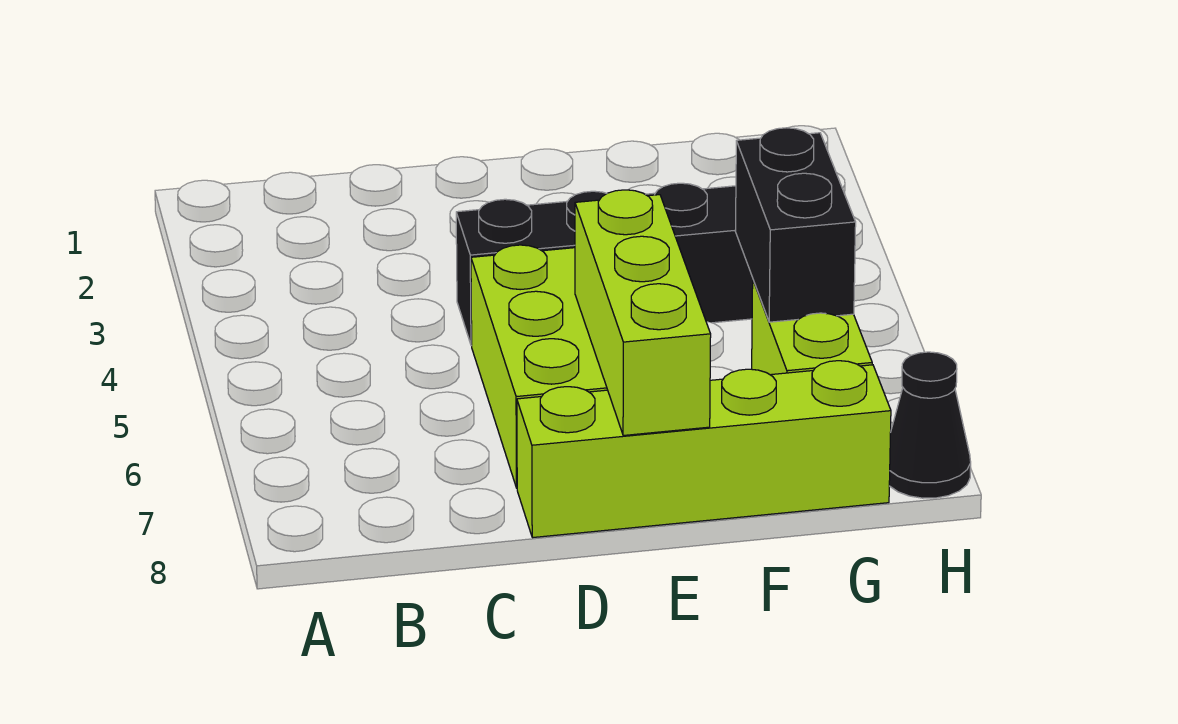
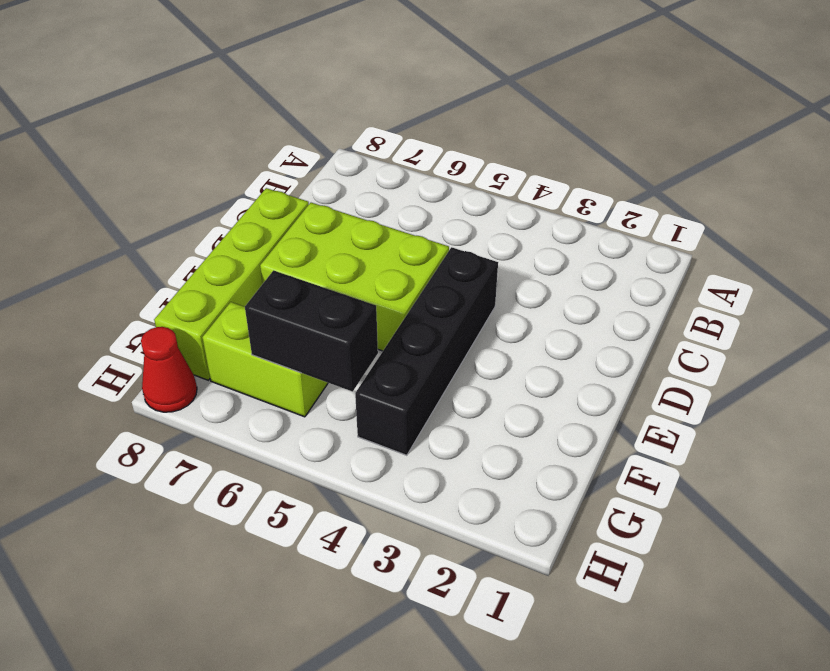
lime 1x3 brick [575,190,711,436] -> none
black 1x1 cone [889,352,971,498] -> red 1x1 cone [141,327,197,412]

